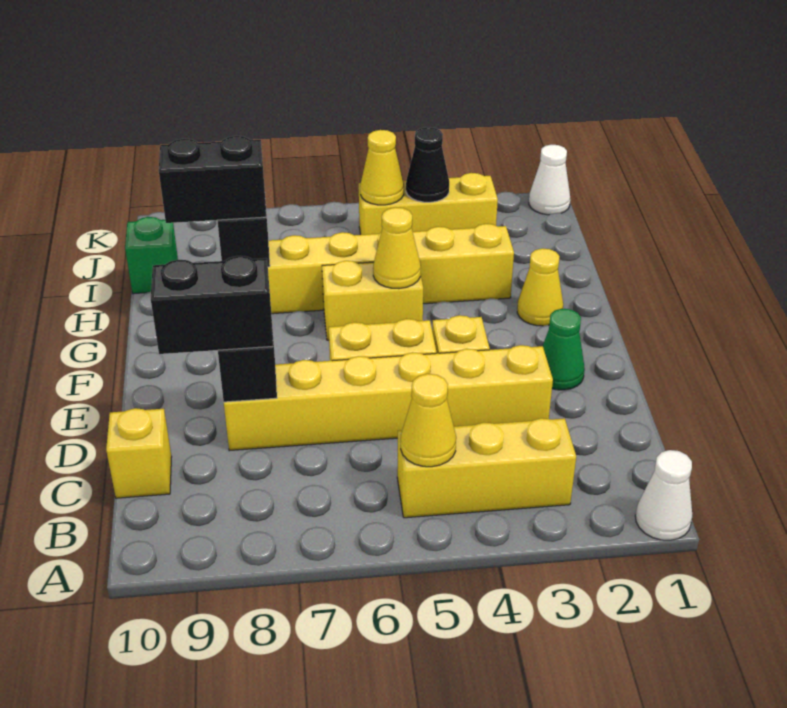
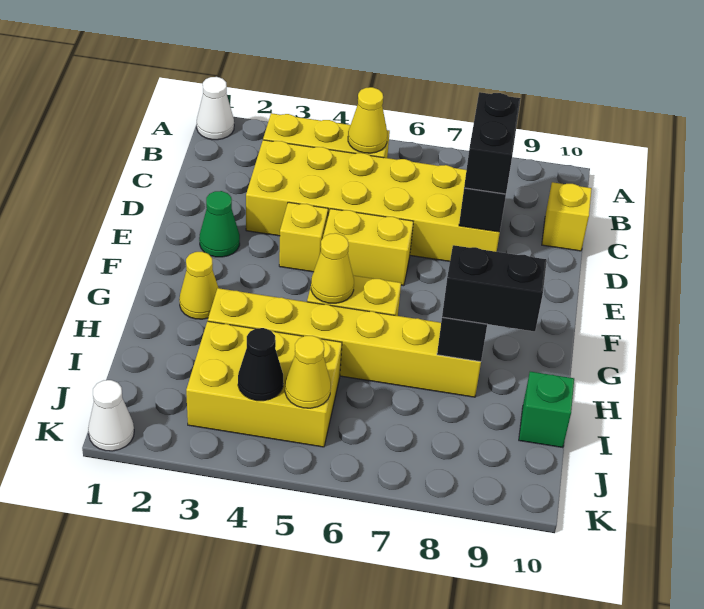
yellow 1x6 brick [224,345,553,451] -> yellow 2x6 brick [246,140,500,261]
black 1x2 brick [151,256,273,354] -> black 1x2 brick turned to [464,92,521,194]
yellow 1x3 brick [359,173,498,235] -> yellow 2x3 brick [186,321,342,447]

